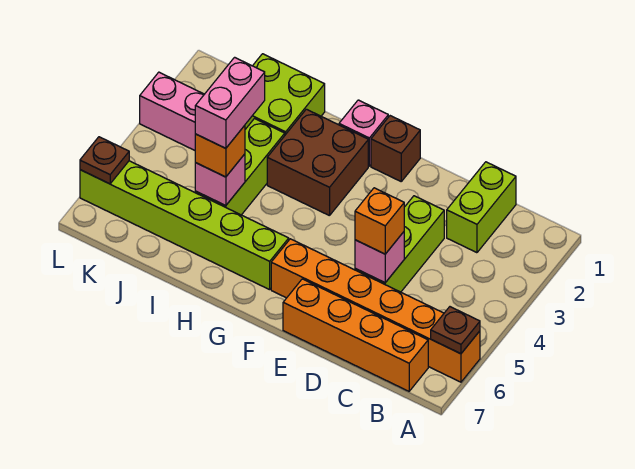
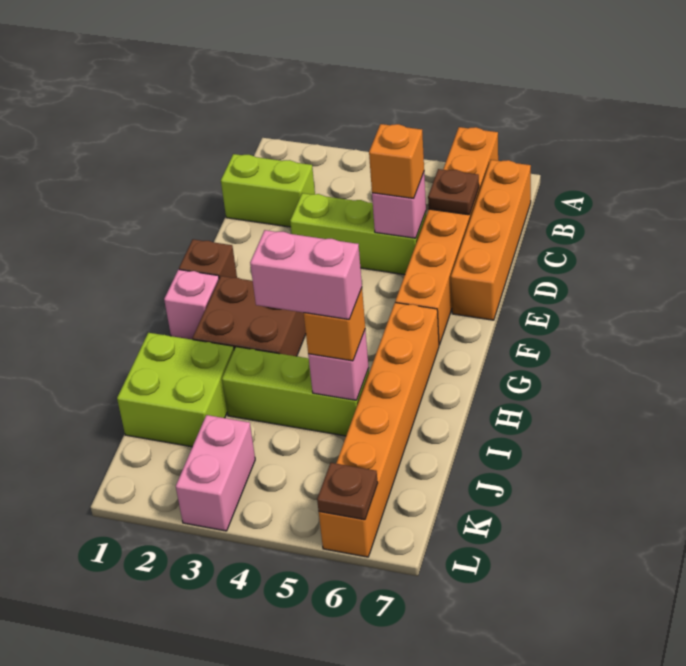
brown 1x1 plate [431,307,480,354] -> brown 1x1 plate moved to [428,169,479,215]
lime 1x6 brick [80,161,289,290] -> orange 1x6 brick [319,303,439,557]

